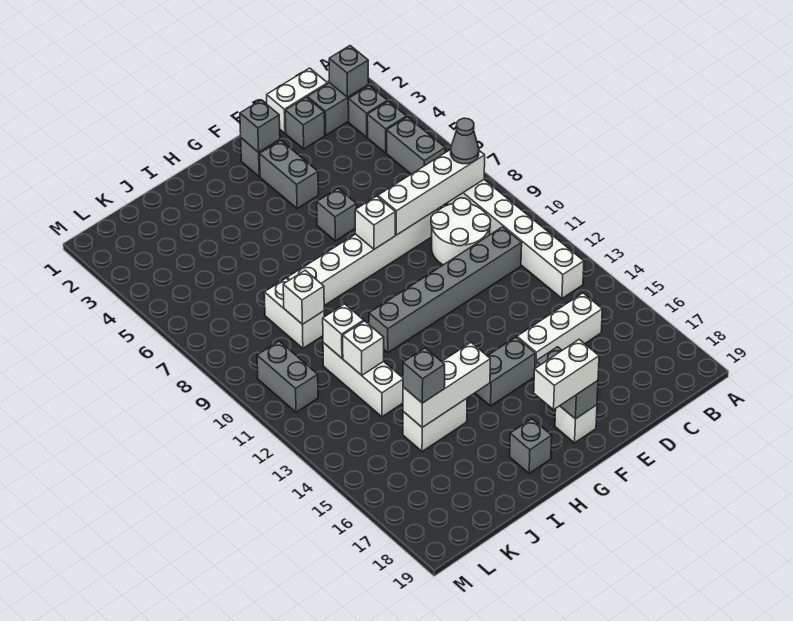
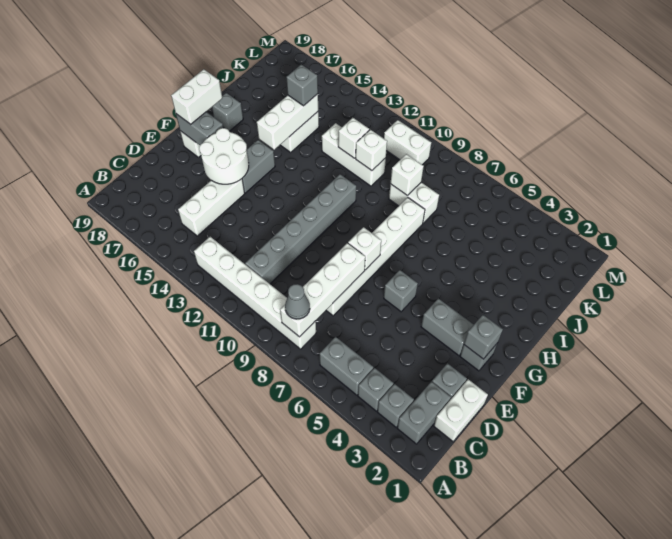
grey 1x1 brick [329,46,368,97] -> none
white 2x2 round brick [431,198,491,265] -> white 2x2 round brick moved to [199,128,249,184]
grey 1x2 brick [257,341,318,412] -> white 1x2 brick [384,120,431,165]

